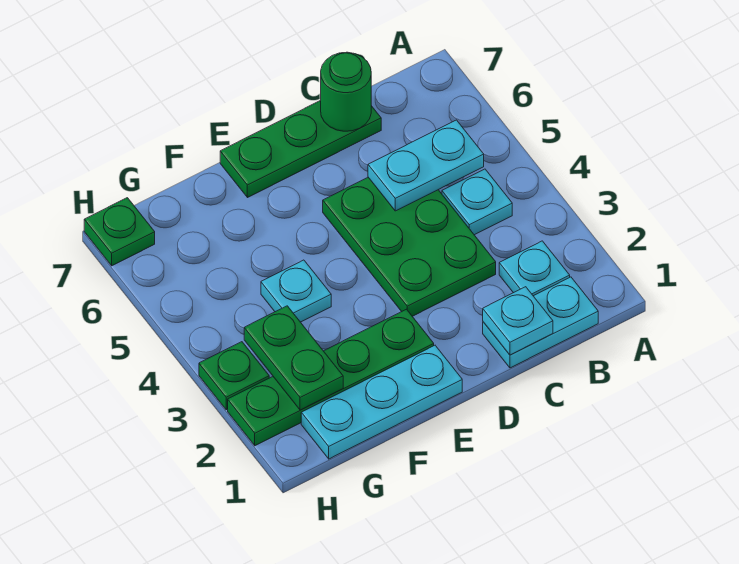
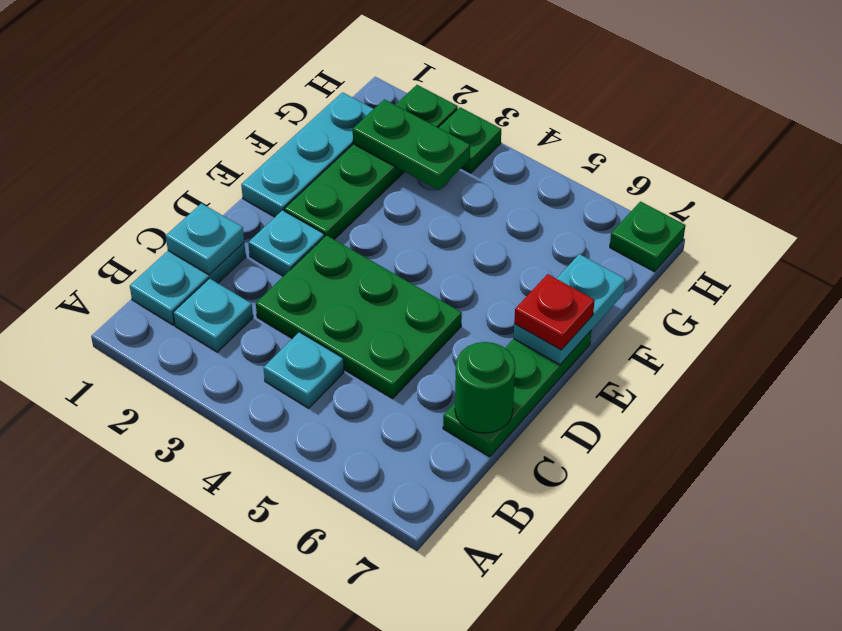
cyan 1x2 plate [368,120,484,211] -> cyan 1x2 plate moved to [513,254,626,365]
none -> red 1x1 plate [514,274,595,350]
cyan 1x1 plate [261,260,331,322] -> cyan 1x1 plate moved to [248,210,324,276]

